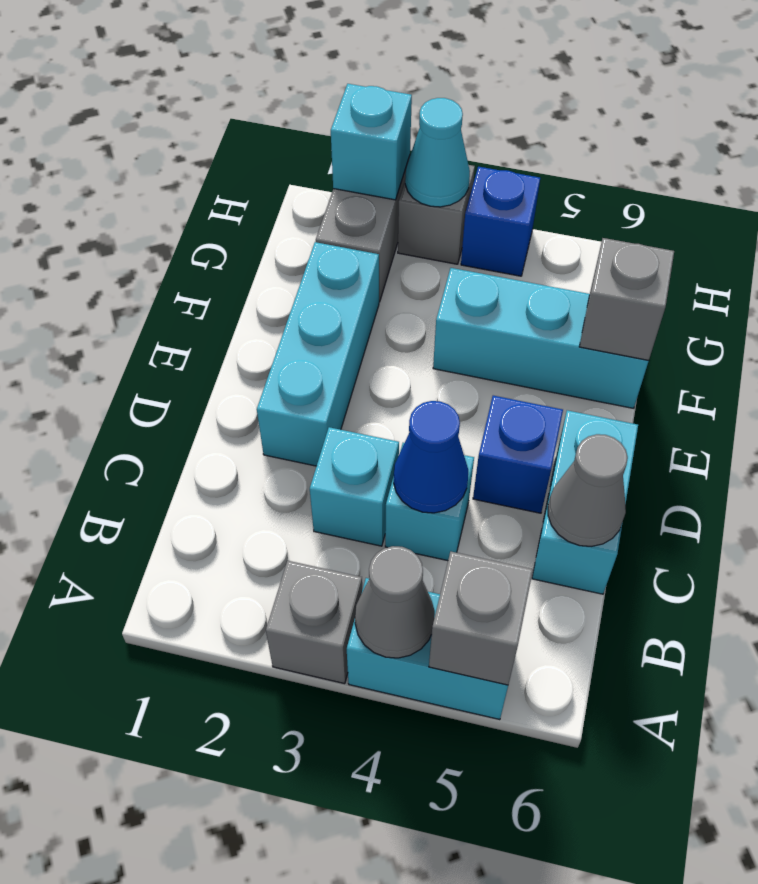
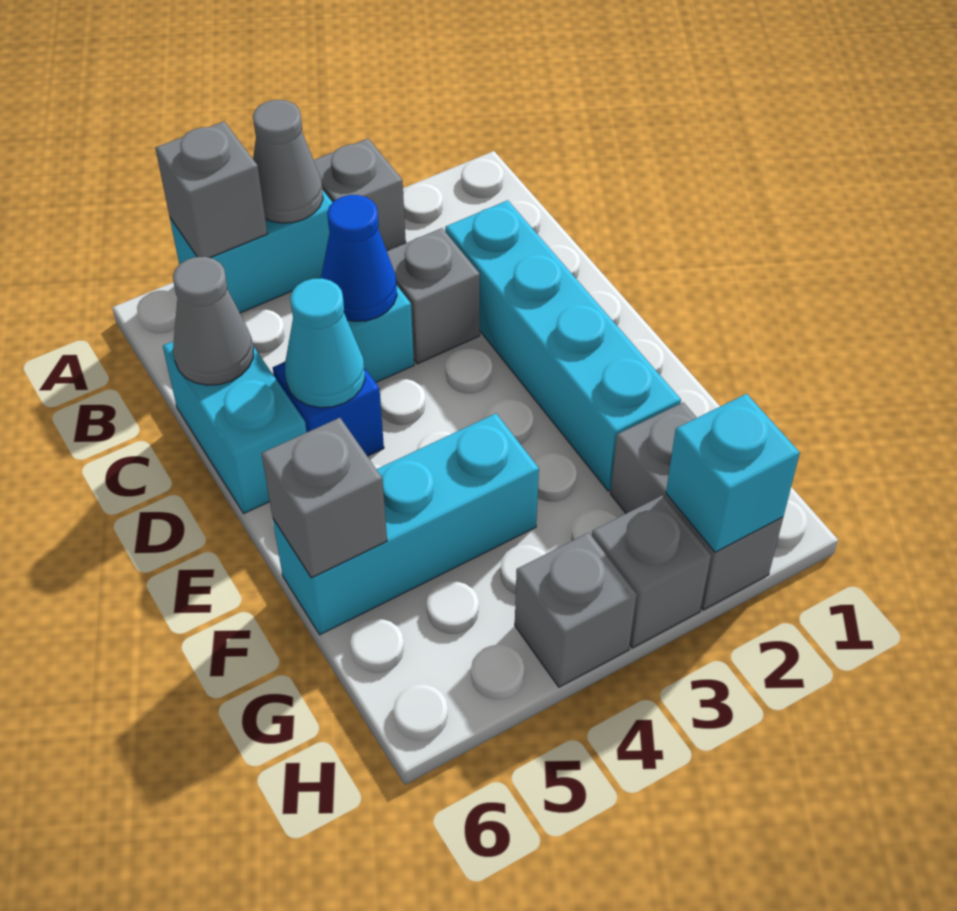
cyan 1x1 brick [310,427,399,546] -> grey 1x1 brick [387,228,480,364]
cyan 1x3 brick [257,242,379,466] -> cyan 1x4 brick [445,200,681,491]
cyan 1x1 cone [405,98,470,207] -> cyan 1x1 cone moved to [285,278,365,408]
blue 1x1 brick [461,167,540,276] -> grey 1x1 brick [515,533,637,687]

